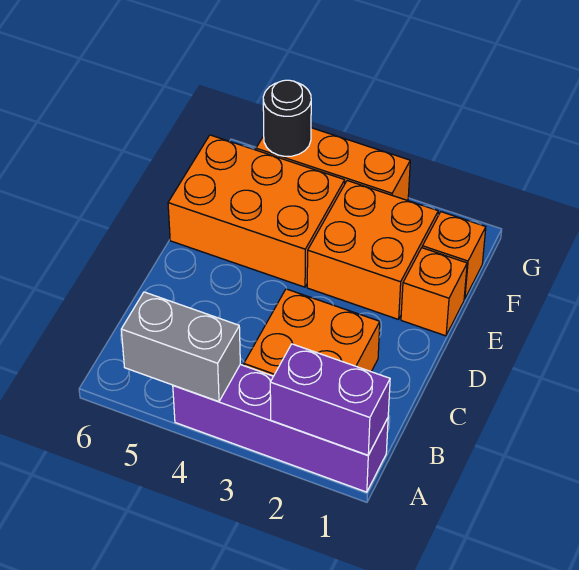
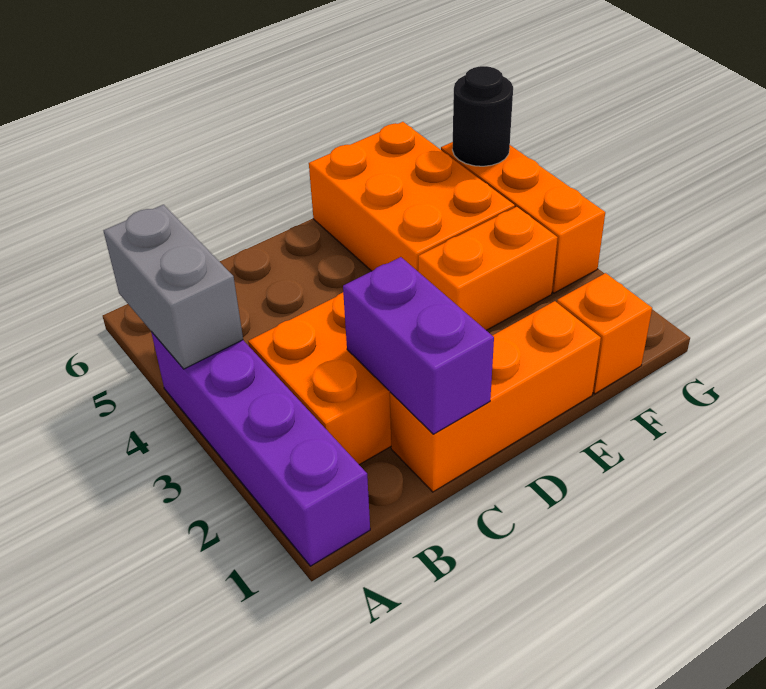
purple 1x2 brick [270,344,390,455] -> purple 1x2 brick moved to [343,257,494,434]
orange 1x1 brick [401,248,467,336] -> orange 1x3 brick [390,301,601,492]
orange 2x2 brick [307,181,438,319] -> orange 1x2 brick [418,207,558,330]

